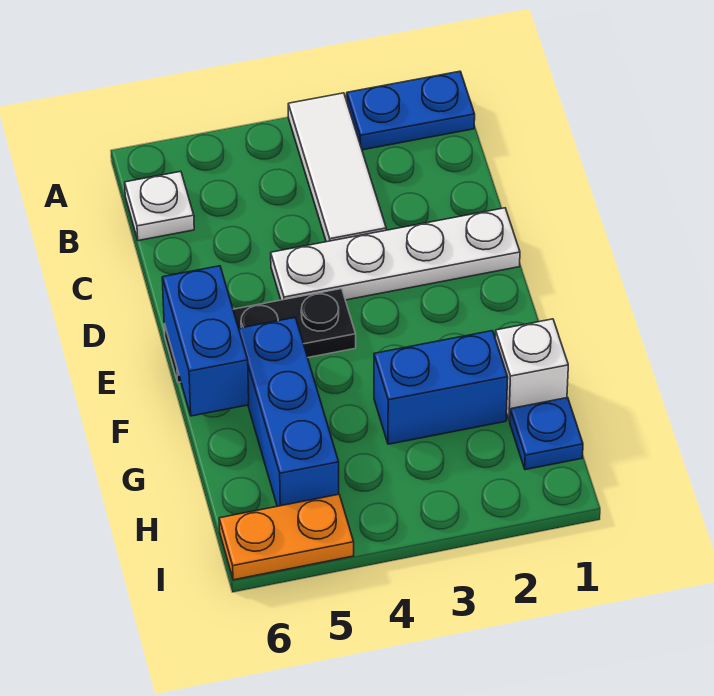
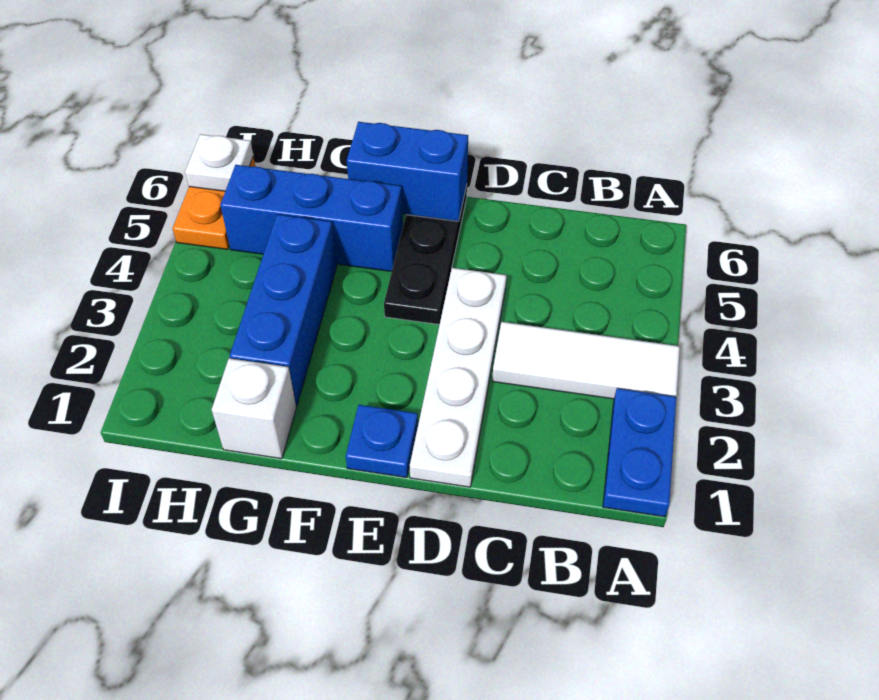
white 1x1 plate [125,171,194,241] -> white 1x1 plate moved to [185,134,253,191]
blue 1x2 brick [374,331,508,444] -> blue 1x3 brick [230,214,337,406]
blue 1x1 plate [510,398,583,470] -> blue 1x1 plate moved to [346,405,418,478]

